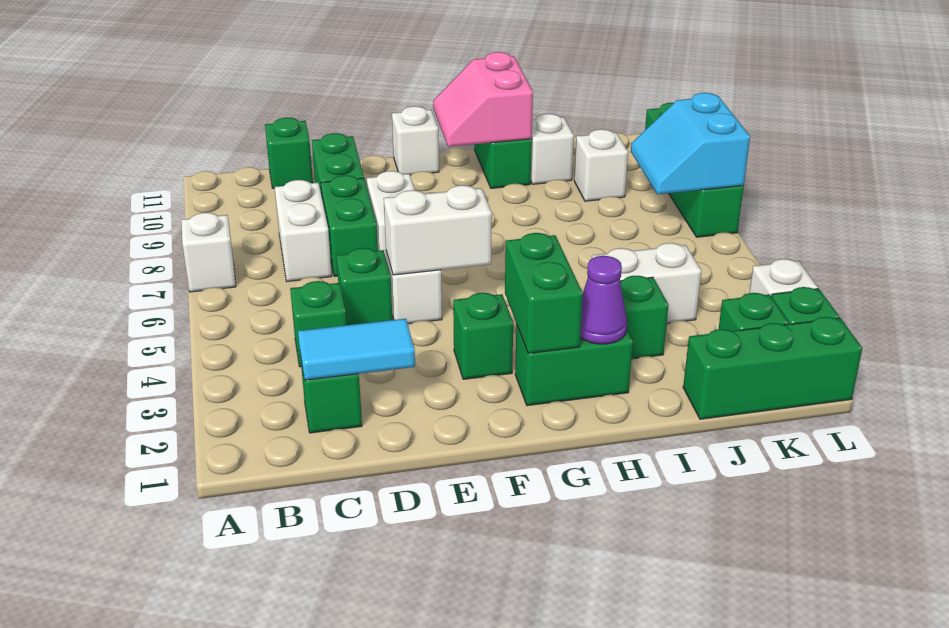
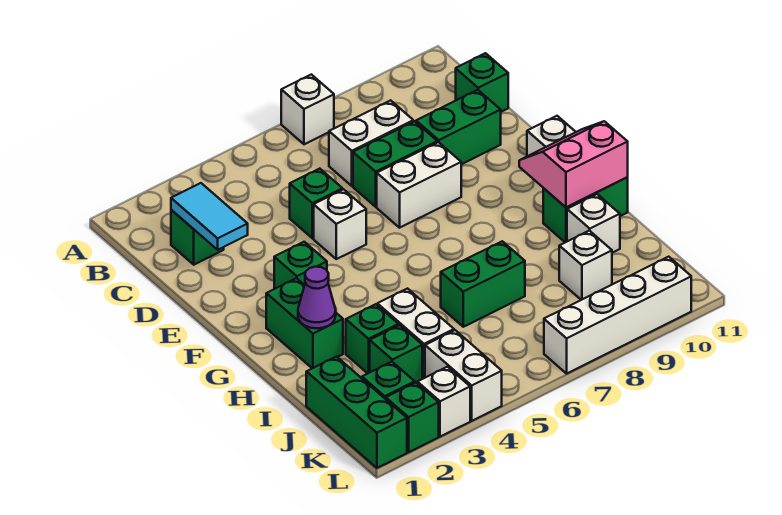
green 1x1 brick [290,281,346,367] -> green 1x1 brick moved to [370,325,422,383]
white 1x2 brick [384,185,492,275] -> white 1x2 brick moved to [425,330,502,421]
green 1x2 brick [505,233,583,353] -> green 1x2 brick moved to [441,241,525,327]
cyan 2x2 slope [631,93,750,194] -> none
green 1x4 brick [645,103,744,237] -> white 1x4 brick [544,257,691,374]

